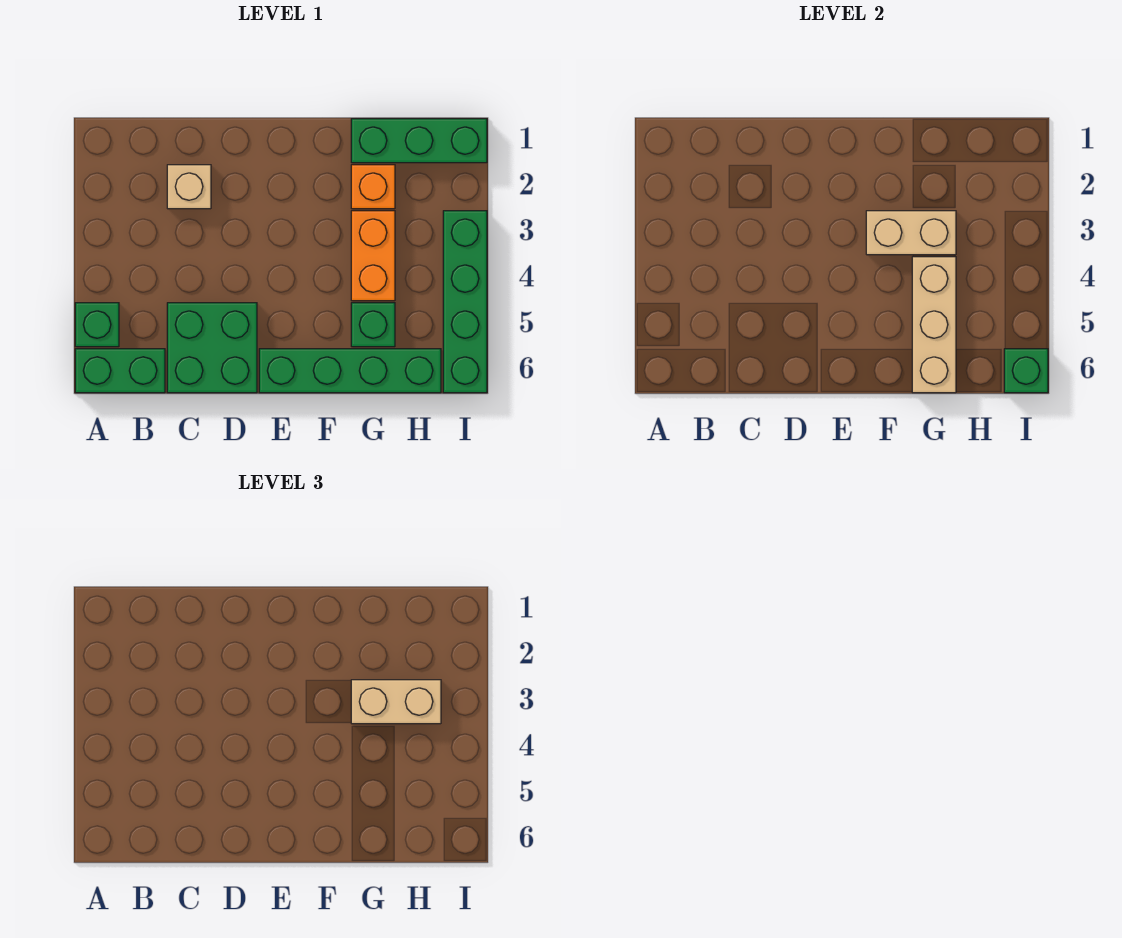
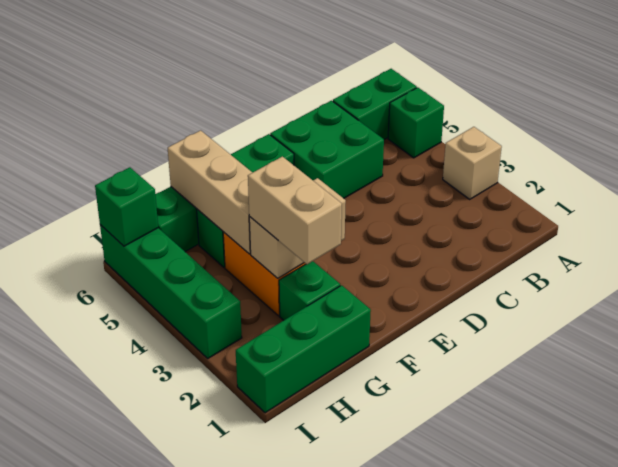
tan 1x1 brick [167,165,211,209] -> tan 1x1 brick moved to [443,127,502,199]
orange 1x1 brick [351,165,395,209] -> green 1x1 brick [279,261,340,320]
tan 1x2 brick [351,680,441,724] -> tan 1x2 brick turned to [248,156,342,264]

